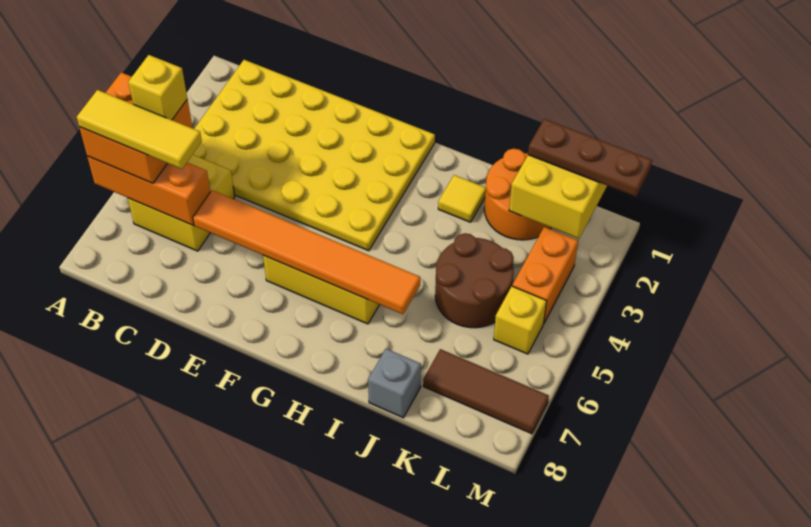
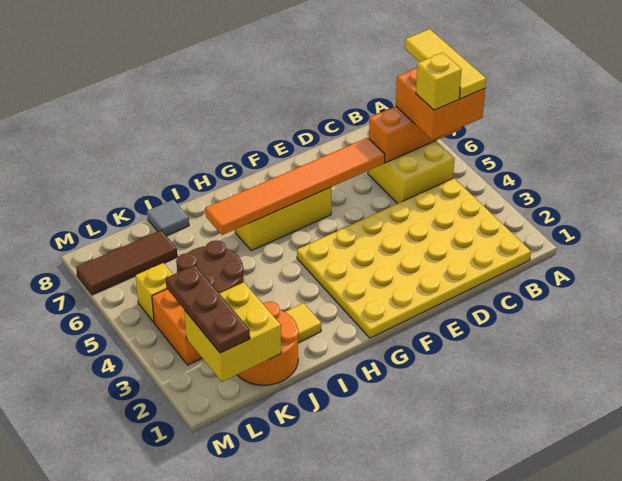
yellow 1x3 tile [77,90,202,169] -> yellow 1x3 tile turned to [405,29,486,98]
grey 1x1 brick [368,349,421,418] -> grey 1x1 tile [147,200,189,236]
brown 1x3 plate [528,119,652,197] -> brown 1x3 plate turned to [166,265,250,353]

